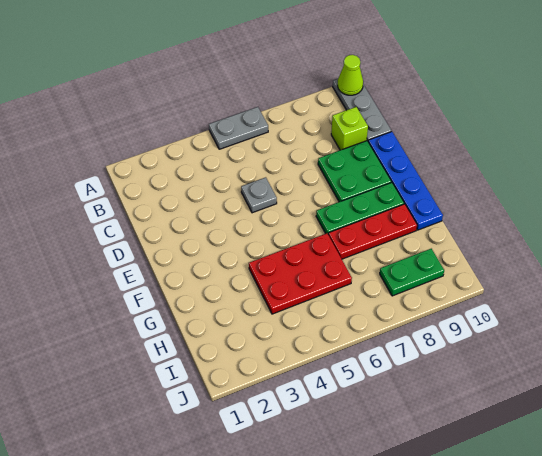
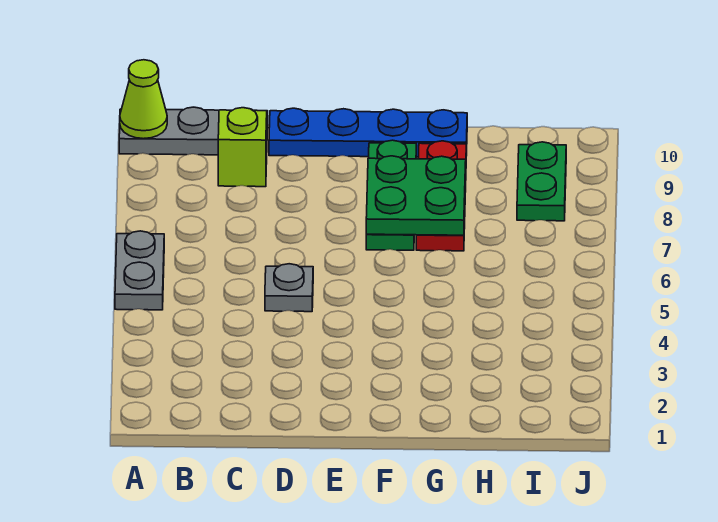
green 2x2 plate [318,141,391,202] -> green 2x2 plate moved to [366,156,466,235]
red 2x3 plate [249,233,352,314] -> none

